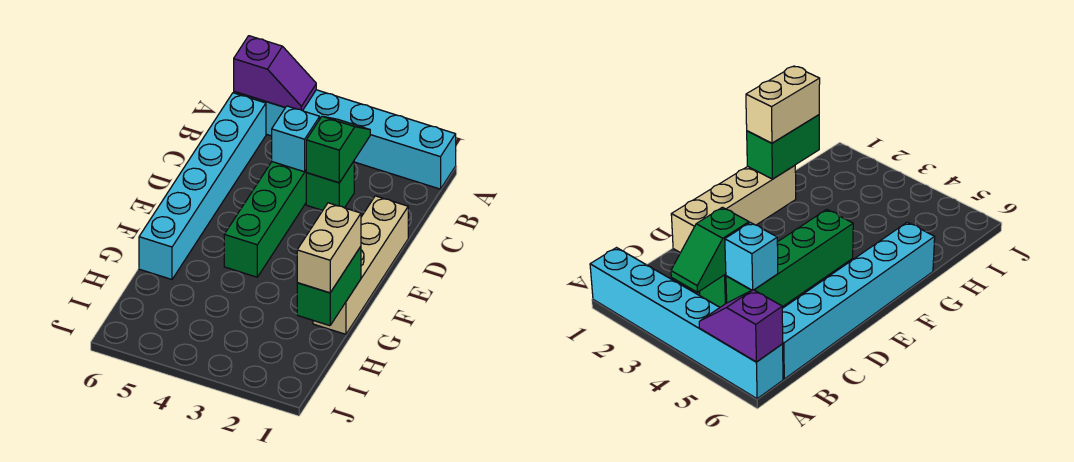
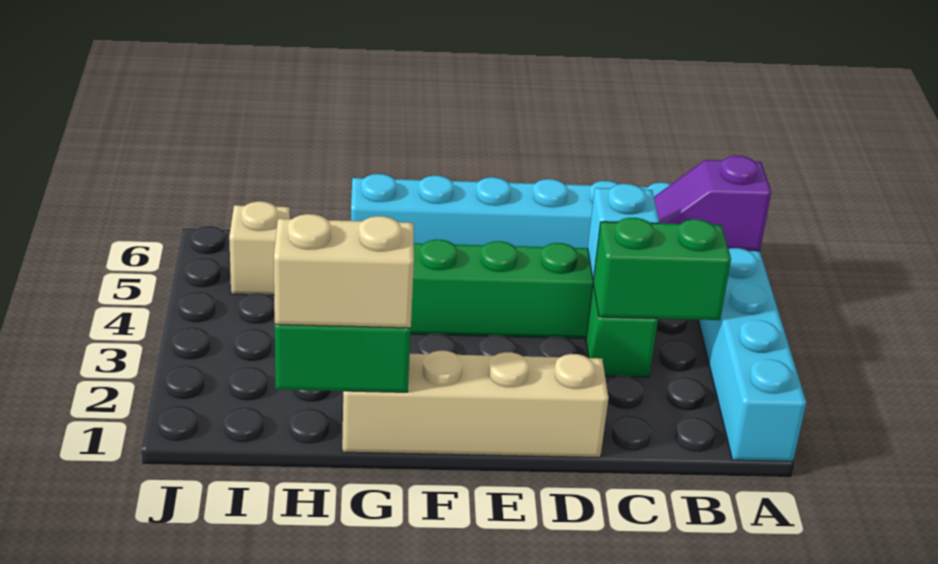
purple 1x2 slope [234,36,316,111] -> purple 1x2 slope turned to [654,156,771,251]
green 1x2 slope [306,116,370,183] -> green 1x2 brick [593,218,731,320]
none -> tan 1x1 brick [229,201,290,295]

